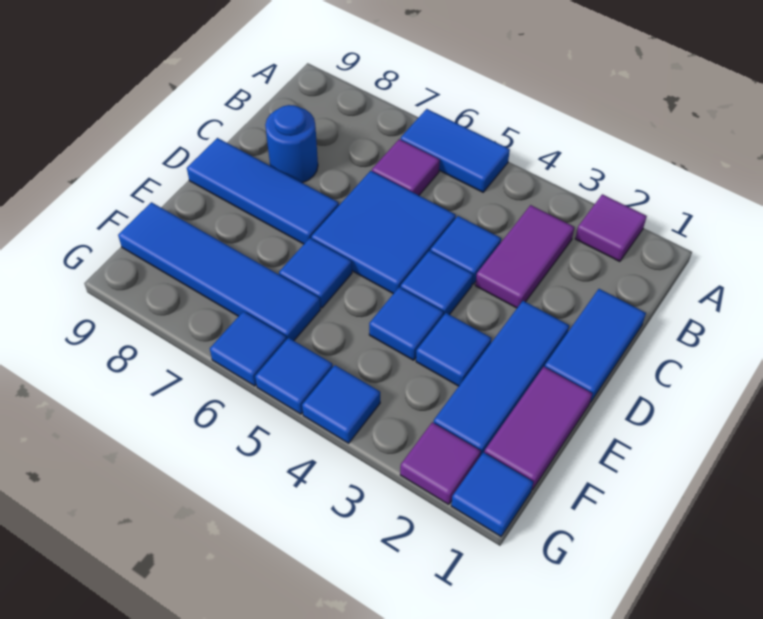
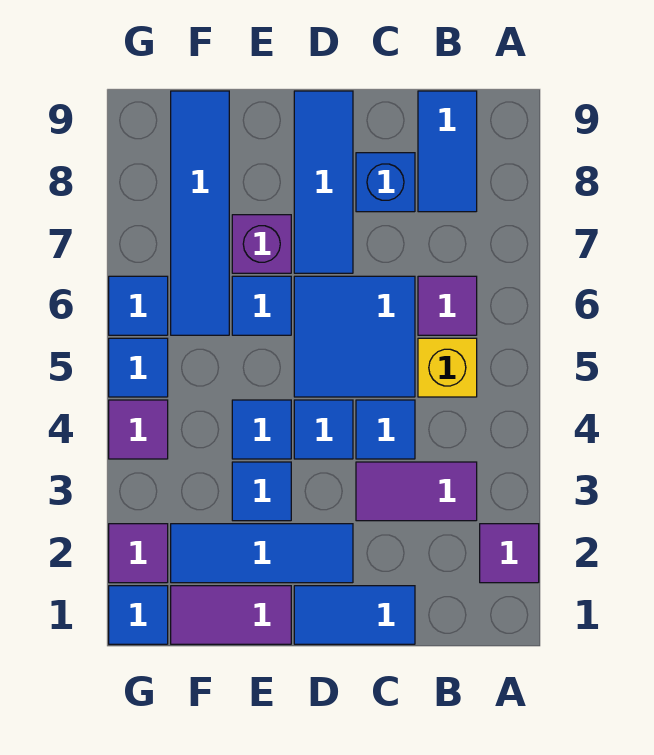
blue 1x2 tile [401,109,510,192] -> blue 1x2 tile moved to [418,91,477,212]
none -> yellow 1x1 brick [418,338,477,397]
blue 1x1 round brick [265,105,318,183] -> blue 1x1 brick [356,153,415,212]
none -> purple 1x1 brick [232,215,291,273]
blue 1x1 tile [302,365,380,443] -> purple 1x1 tile [109,400,168,459]

